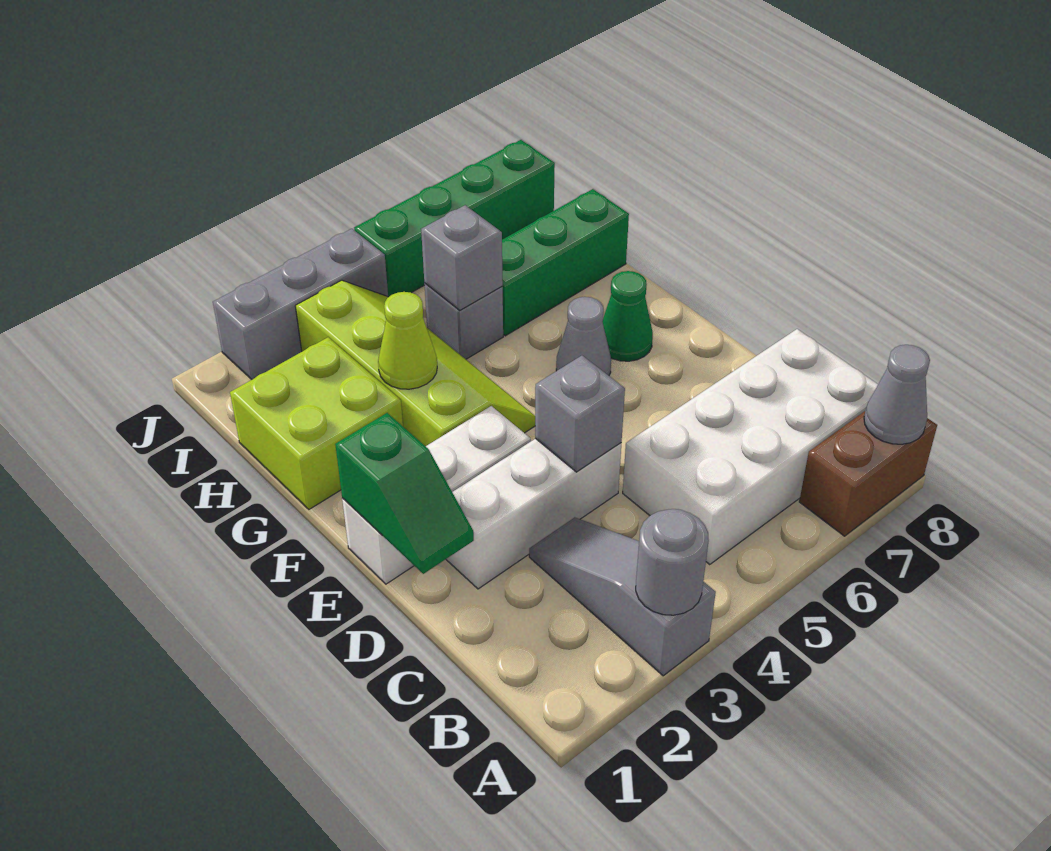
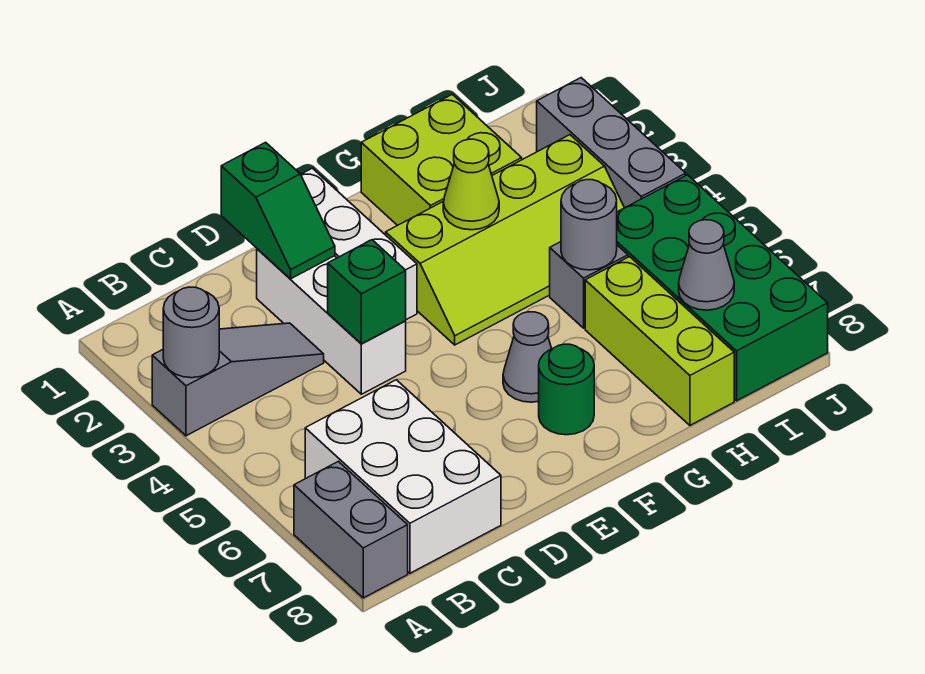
brown 1x2 brick [799,411,937,536] -> grey 1x2 brick [294,461,408,598]
grey 1x1 cone [864,345,930,444] -> grey 1x1 cone moved to [679,220,734,310]
white 2x4 brick [623,329,878,565] -> white 2x3 brick [305,380,501,573]
green 1x2 slope [335,413,474,574] -> green 1x2 slope turned to [221,142,335,279]
grey 1x1 brick [535,356,625,472] -> green 1x1 brick [328,240,406,344]
green 1x1 cone [603,271,653,361] -> green 1x1 round brick [539,344,594,435]
grey 1x1 brick [421,205,503,310] -> grey 1x1 round brick [561,180,617,270]
green 1x3 brick [502,189,629,336] -> lime 1x3 brick [585,257,734,425]
green 1x4 brick [354,140,555,297] -> green 2x4 brick [617,175,828,401]

